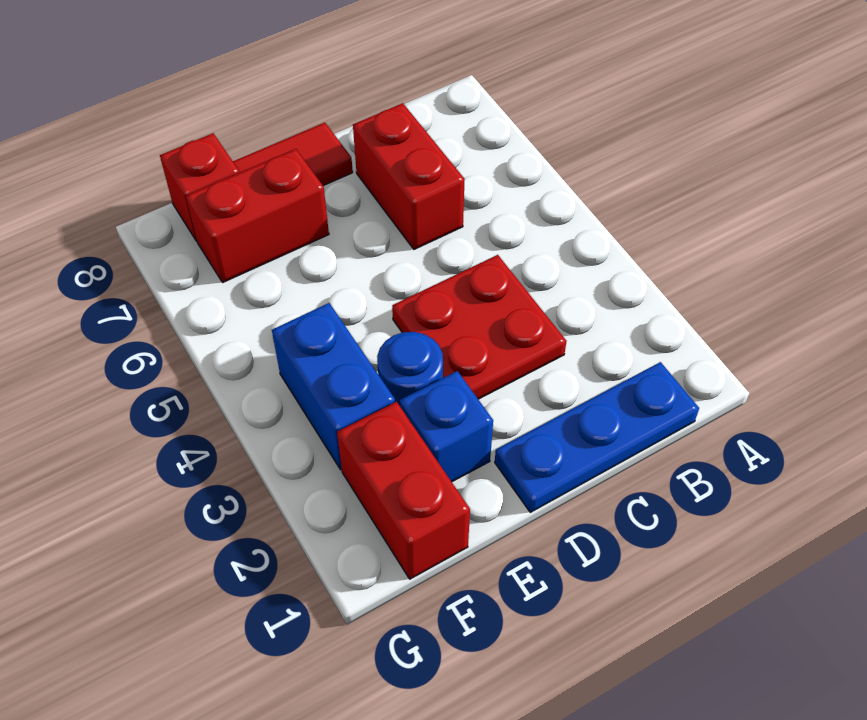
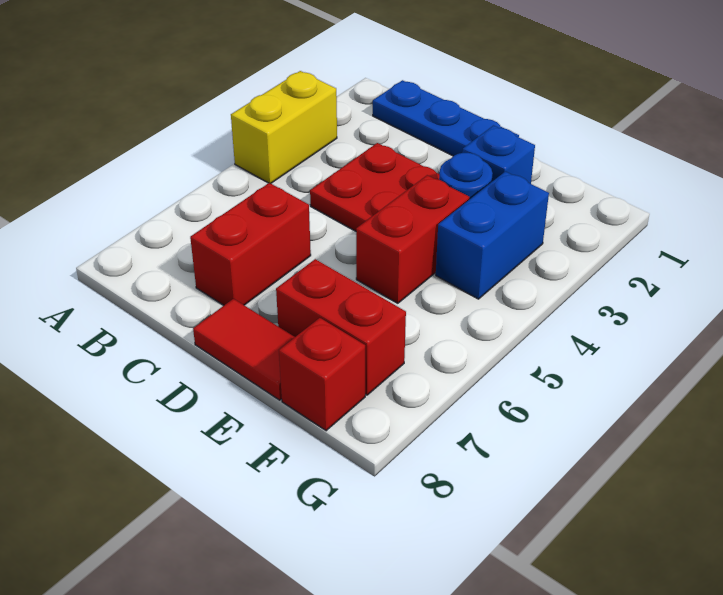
none -> yellow 1x2 brick [231,71,337,183]
red 1x2 brick [337,402,470,579] -> red 1x2 brick moved to [356,175,469,303]

